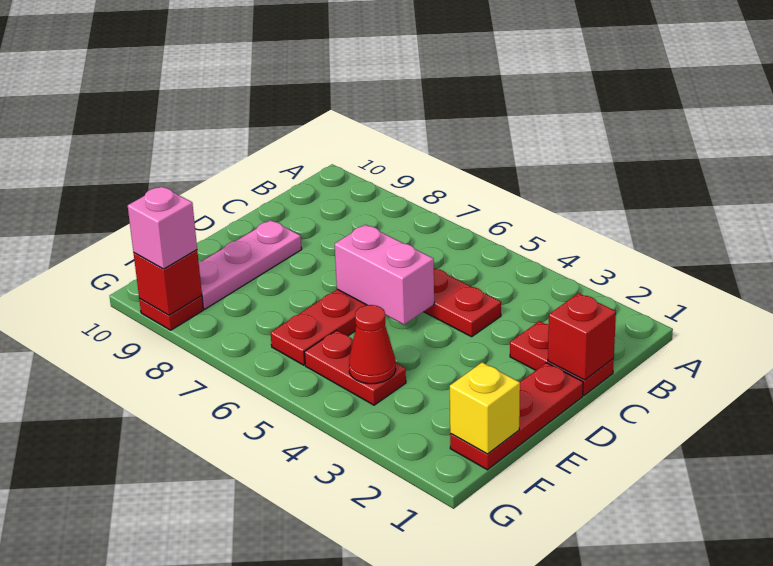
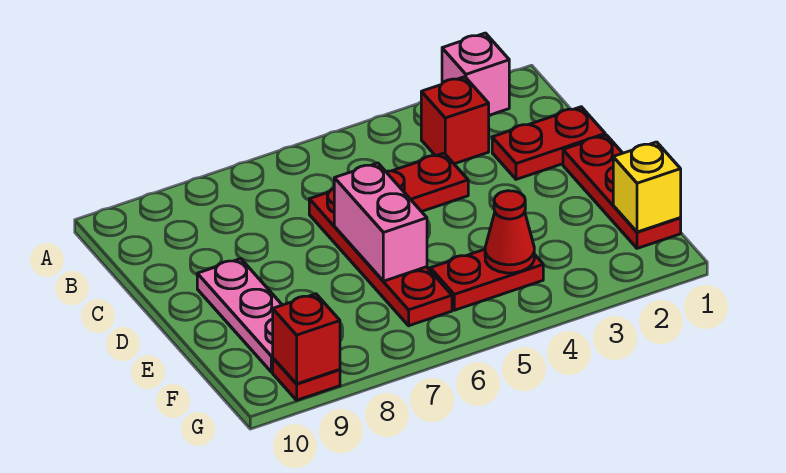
red 1x1 brick [548,293,616,380] -> red 1x1 brick moved to [421,77,489,164]
pink 1x2 brick [335,224,434,325] -> pink 1x2 brick turned to [334,163,427,281]
pink 1x1 brick [128,186,197,269] -> pink 1x1 brick moved to [442,33,509,115]

